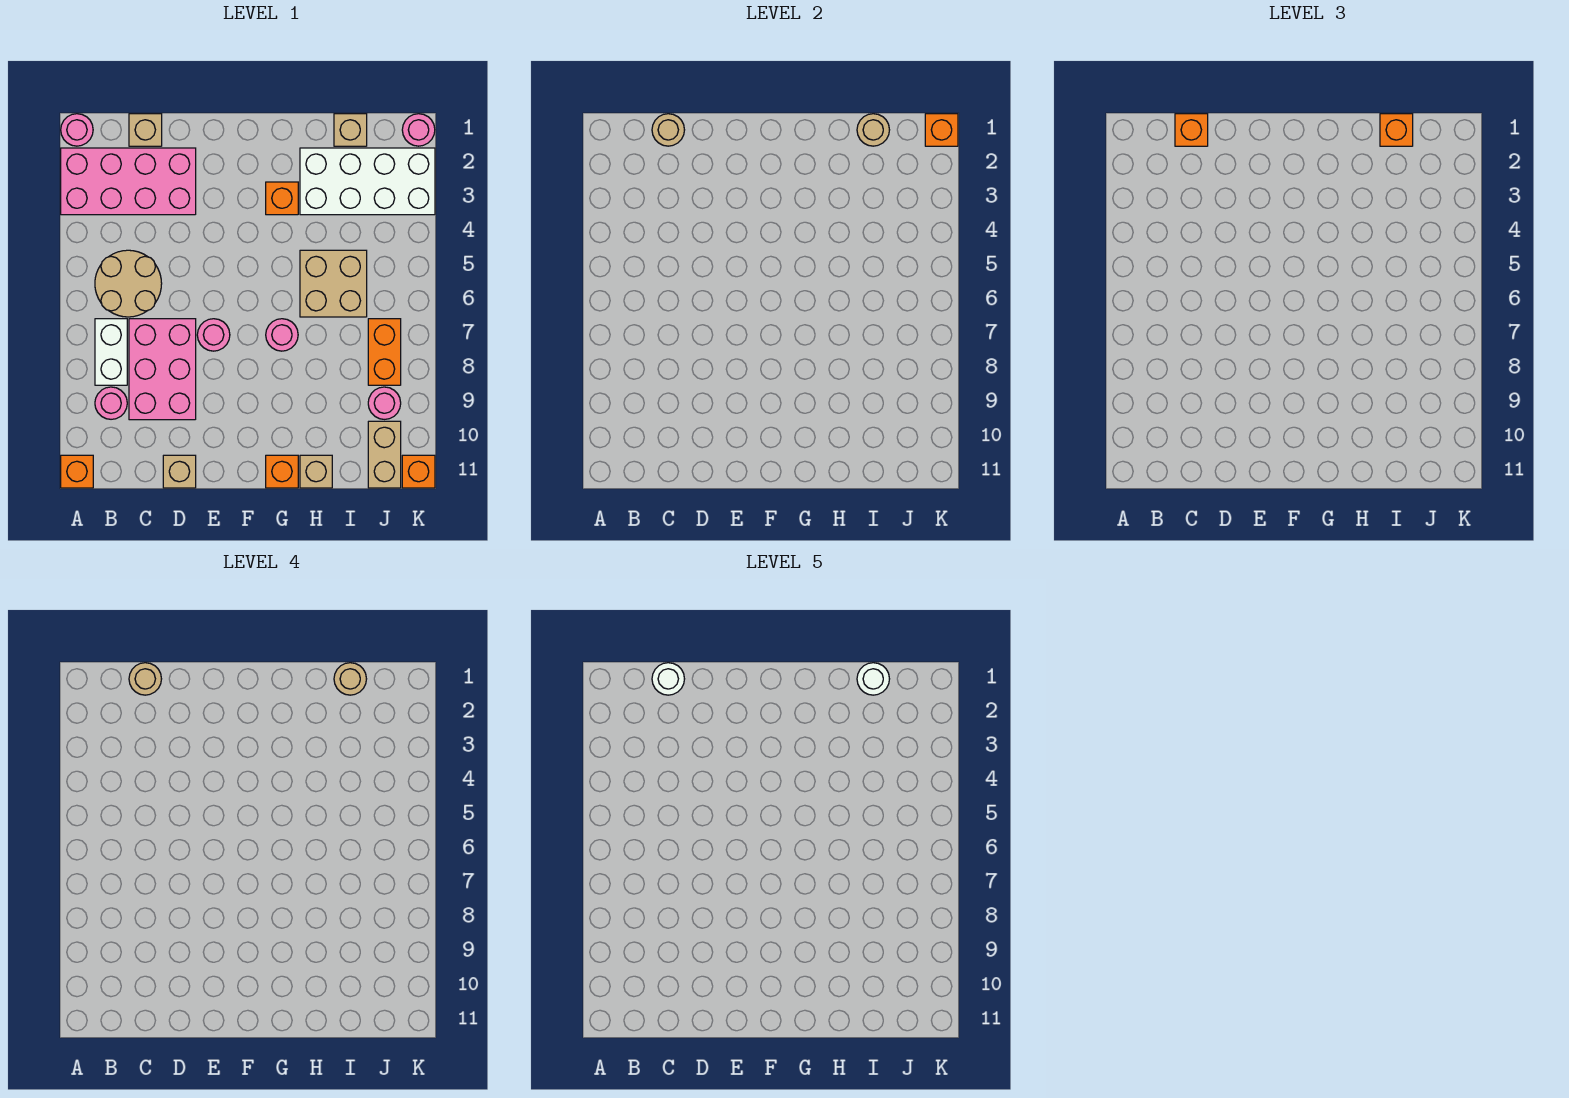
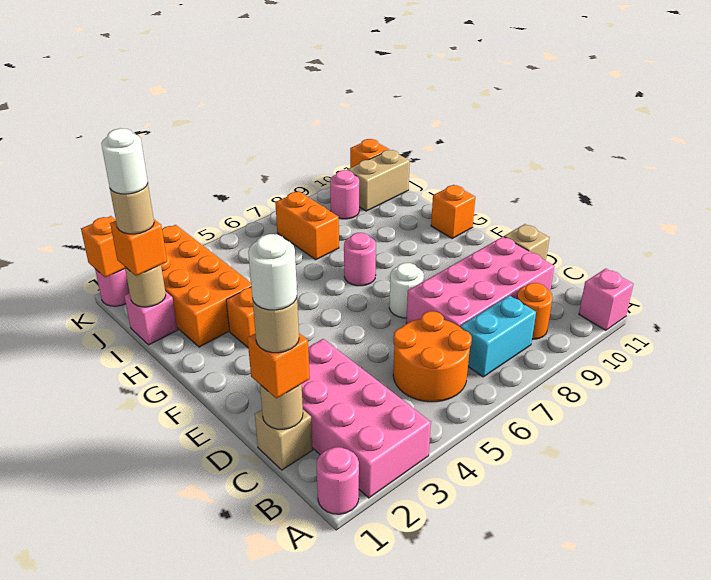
orange 1x1 brick [61,455,93,488] -> pink 1x1 brick [579,269,634,330]
tan 2x2 round brick [95,250,162,317] -> orange 2x2 round brick [393,311,472,402]
white 1x2 brick [95,319,127,385] -> cyan 1x2 brick [460,295,536,377]
pink 1x1 round brick [95,387,127,419] -> orange 1x1 round brick [517,283,553,339]
pink 2x3 brick [129,319,196,420] -> pink 2x4 brick [406,237,554,327]
pink 1x1 round brick [197,319,230,351] -> white 1x1 round brick [389,263,424,318]
white 2x4 brick [300,148,435,215] -> orange 2x4 brick [161,225,251,347]
tan 2x2 brick [300,250,367,317] -> none
tan 1x1 brick [300,455,332,488] -> none
tan 1x1 brick [334,114,367,146] -> pink 1x1 brick [124,291,178,345]
orange 1x2 brick [368,319,401,385] -> orange 1x2 brick turned to [275,191,339,260]

